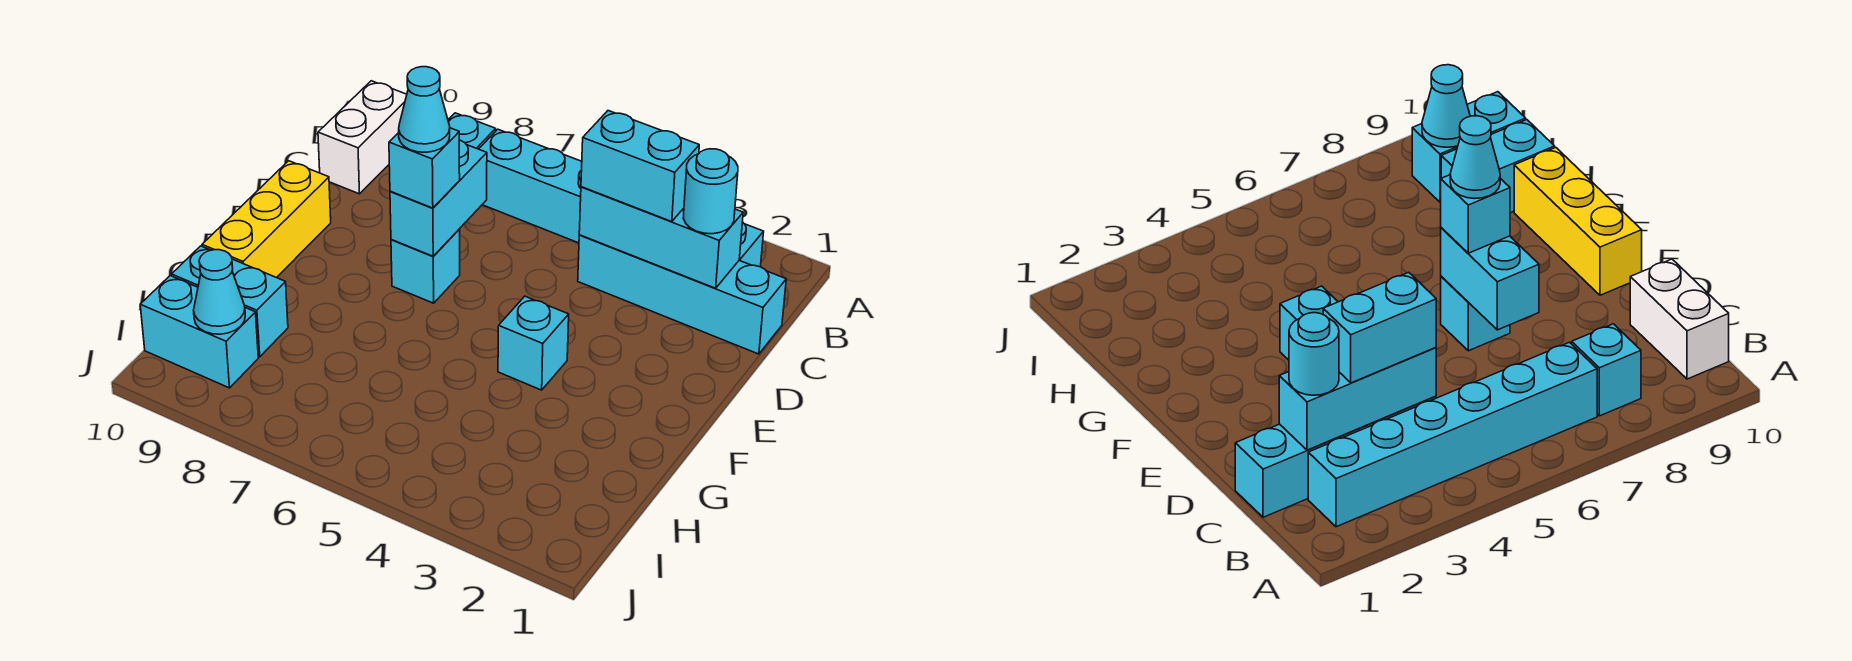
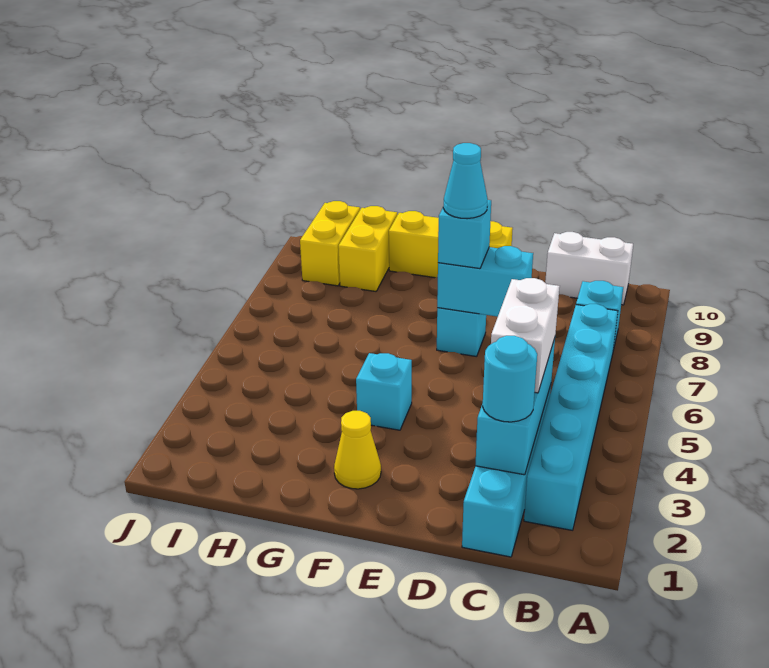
cyan 1x2 brick [581,111,699,222] -> white 1x2 brick [491,278,560,393]
none -> yellow 1x1 cone [334,411,381,489]
cyan 1x2 brick [172,246,288,357] -> yellow 1x2 brick [338,206,397,291]
cyan 1x2 brick [140,276,258,388] -> yellow 1x2 brick [300,201,360,286]
cyan 1x1 cone [194,250,245,334] -> none

